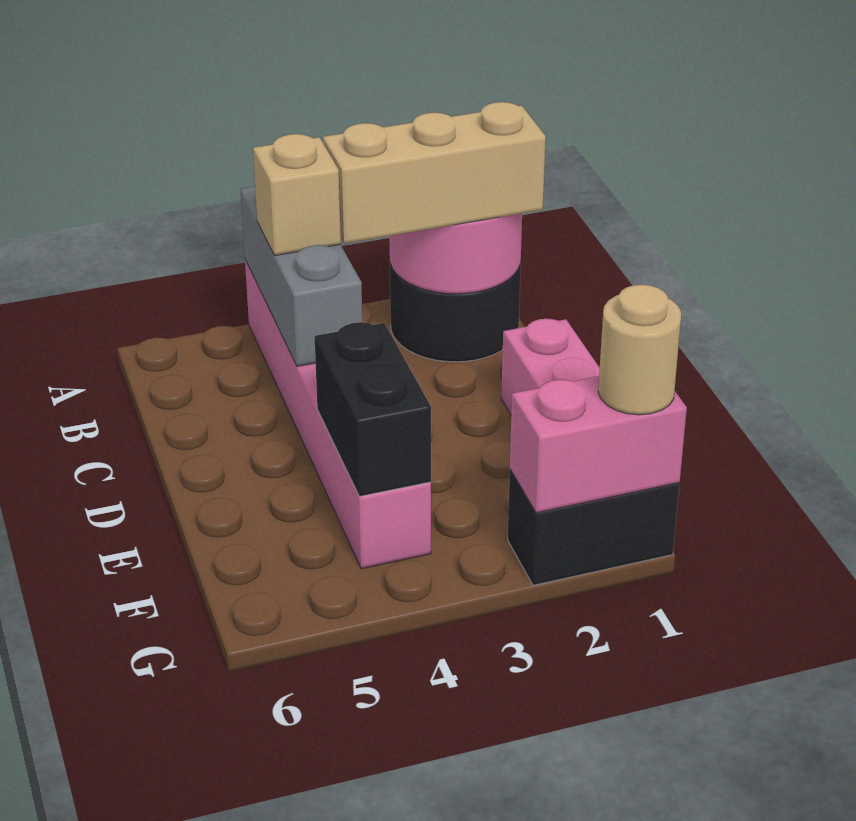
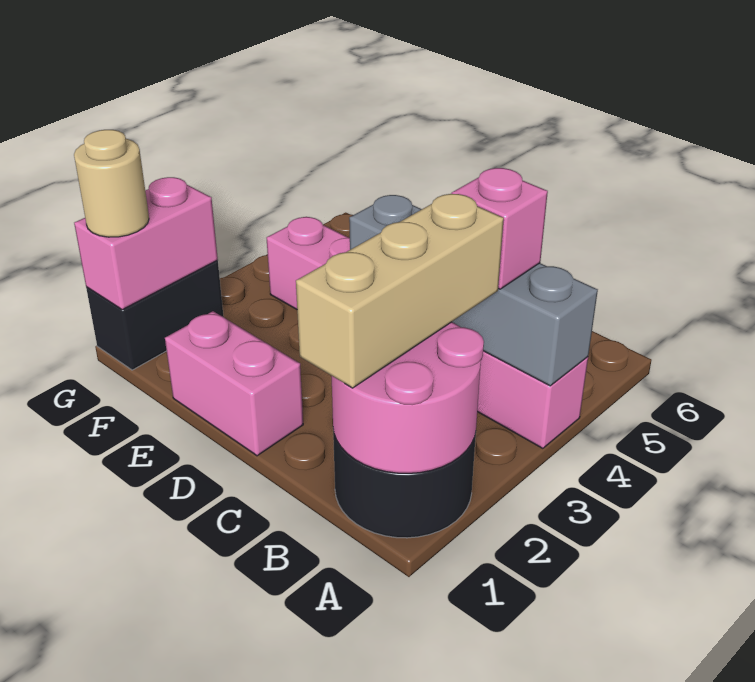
grey 1x3 brick [240,186,362,366] -> grey 1x4 brick [349,195,598,386]
tan 1x1 brick [253,134,341,256] -> pink 1x1 brick [451,168,548,289]
black 1x2 brick [314,322,431,496] -> none

